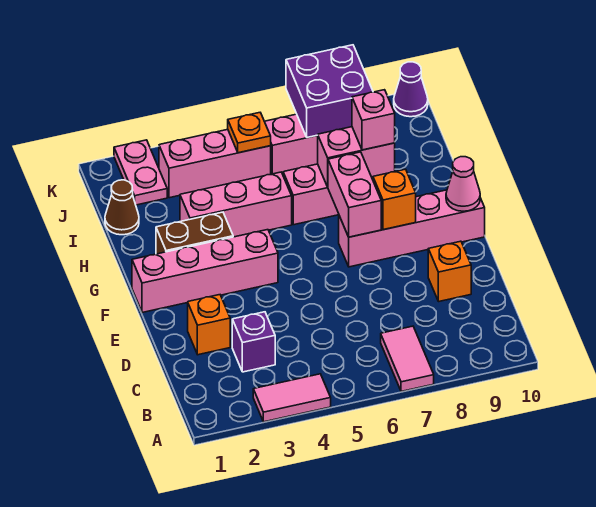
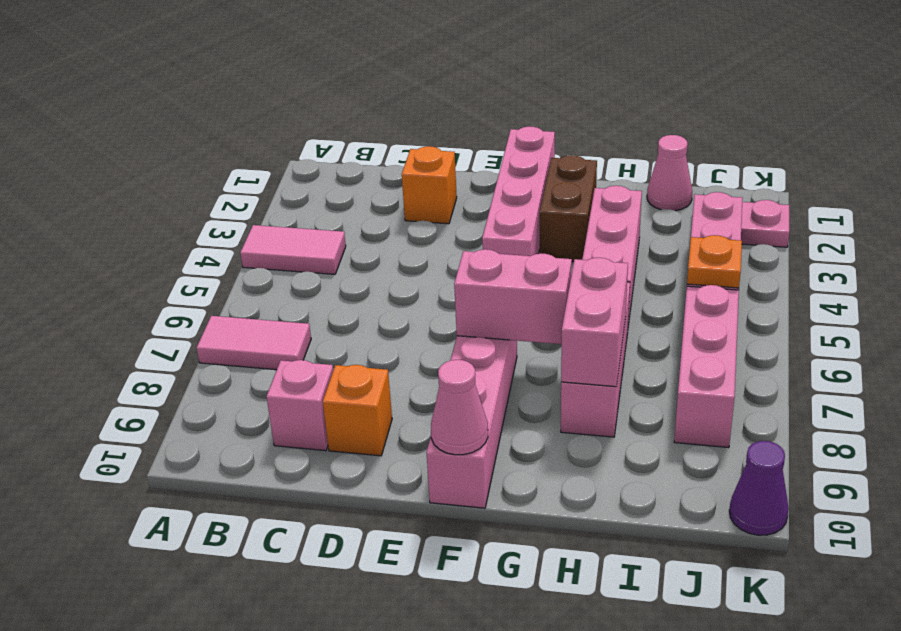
pink 1x2 tile [253,374,331,422] -> pink 1x2 tile turned to [240,225,346,274]
purple 1x1 brick [232,312,275,372] -> none
orange 1x1 brick [373,169,416,230] -> none
pink 1x1 brick [352,90,395,150] -> pink 1x1 brick moved to [266,360,333,451]
brown 1x1 cone [105,180,139,235] -> pink 1x1 cone [647,135,692,211]
purple 2x2 brick [286,45,373,138] -> none

